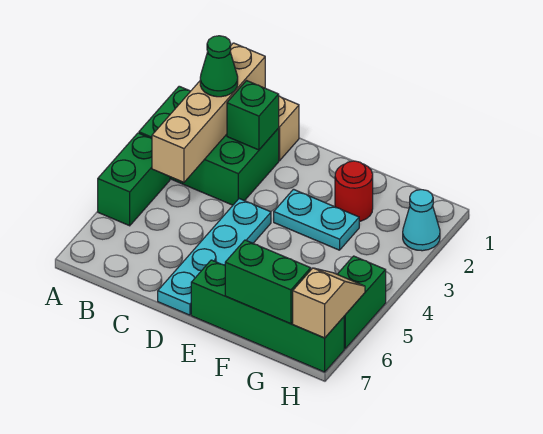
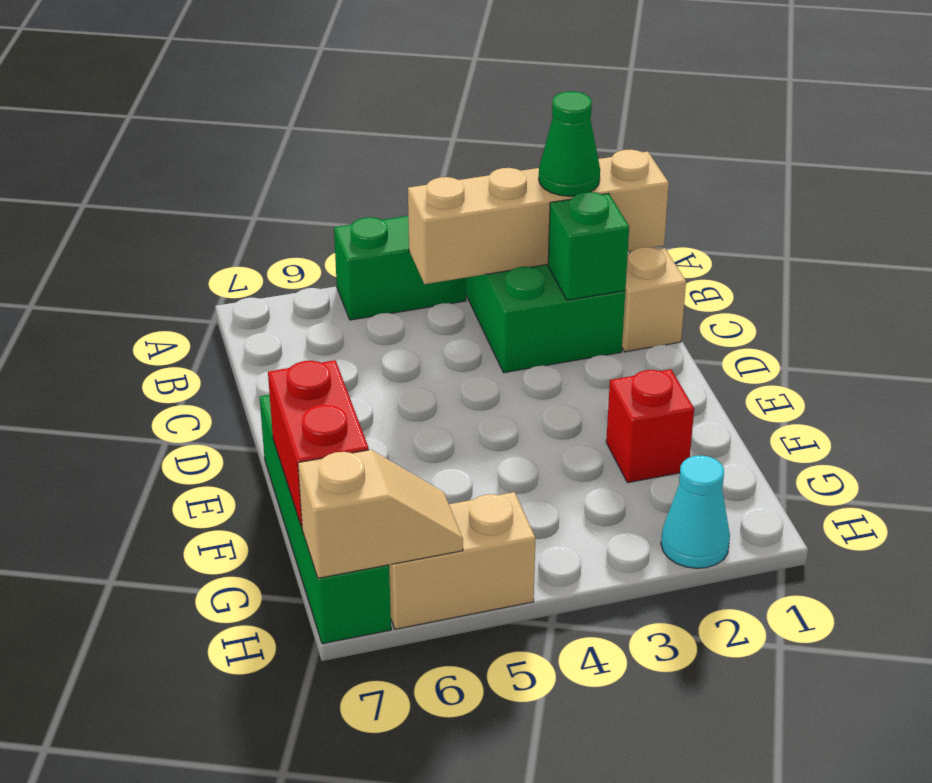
cyan 1x4 plate [158,199,271,315] -> none
cyan 1x2 plate [274,189,359,250] -> none
red 1x1 round brick [335,161,373,221] -> red 1x1 brick [606,369,694,483]
green 1x2 brick [225,240,311,324] -> red 1x2 brick [268,360,369,528]
green 1x2 brick [337,256,386,349] -> tan 1x2 brick [389,492,535,629]

